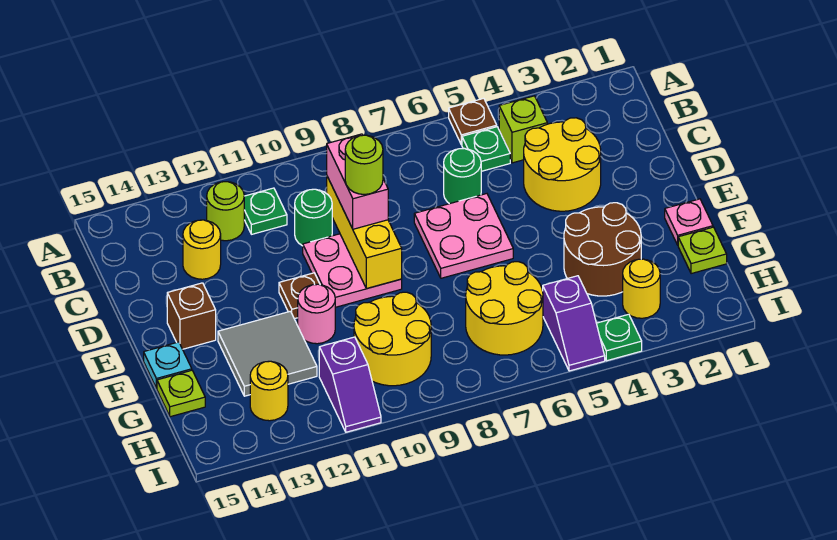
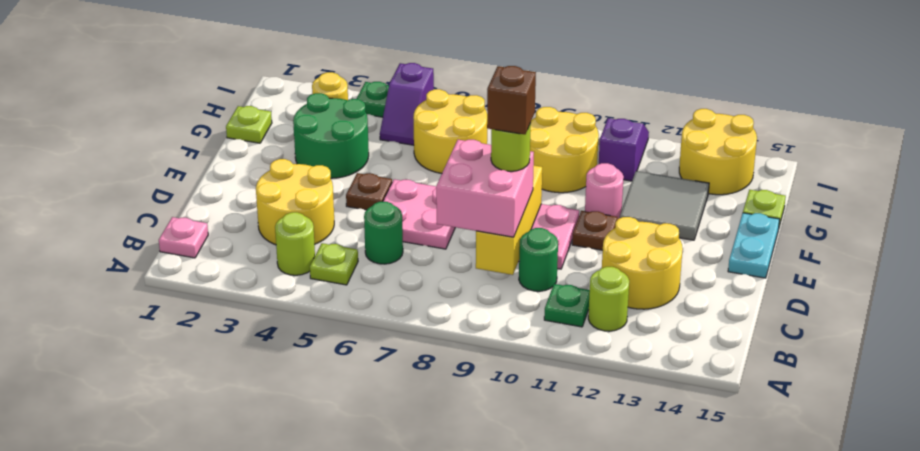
brown 1x1 plate [449,98,497,145] -> brown 1x1 plate moved to [346,173,392,210]
lime 1x1 brick [499,96,547,163] -> lime 1x1 round brick [275,212,315,275]
green 1x1 plate [462,127,510,171] -> lime 1x1 plate [310,243,358,285]
pink 1x2 brick [327,134,388,229] -> pink 2x2 brick [436,140,534,237]
yellow 1x1 round brick [183,220,221,279] -> yellow 2x2 round brick [602,217,683,309]
brown 1x1 brick [167,283,216,349] -> brown 1x1 brick moved to [487,66,536,134]
pink 1x1 plate [665,199,713,245] -> pink 1x1 plate moved to [159,217,208,258]
brown 2x2 round brick [564,203,641,296] -> green 2x2 round brick [293,93,369,178]
cyan 1x1 plate [144,342,192,388] -> cyan 1x2 plate [728,213,780,278]
purple 1x2 slope [543,276,605,371] -> purple 1x2 slope turned to [380,63,434,145]
yellow 1x1 round brick [250,361,288,421] -> yellow 2x2 round brick [679,109,757,195]

